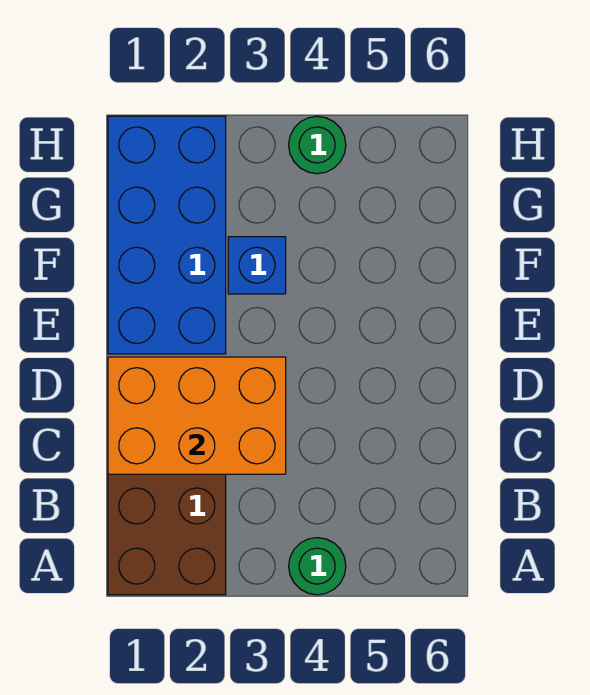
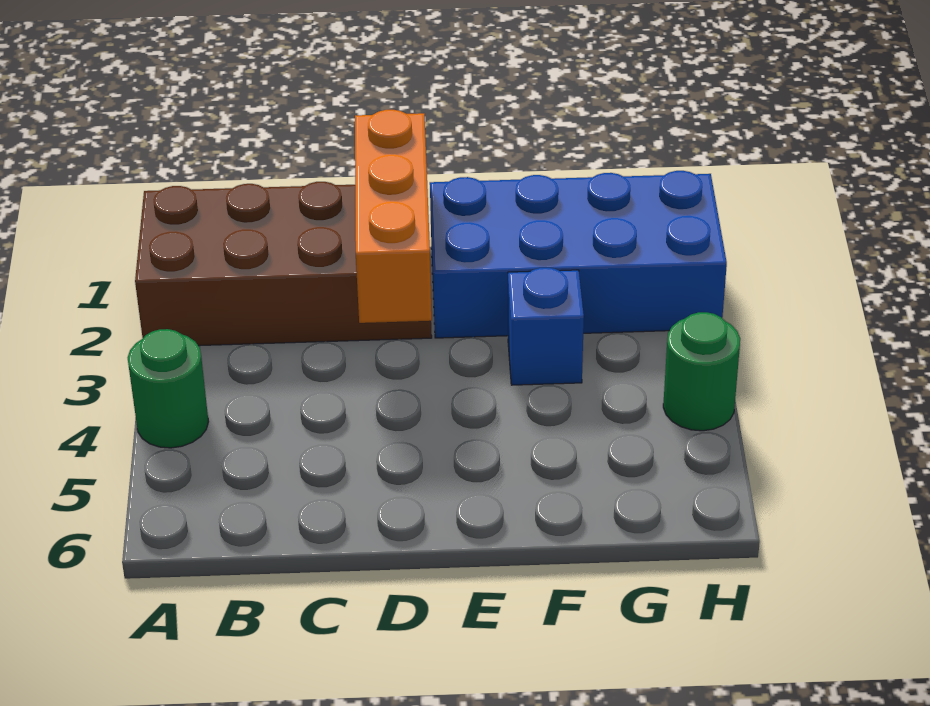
orange 2x3 brick [108,357,286,474] -> orange 1x3 brick [355,110,432,323]

